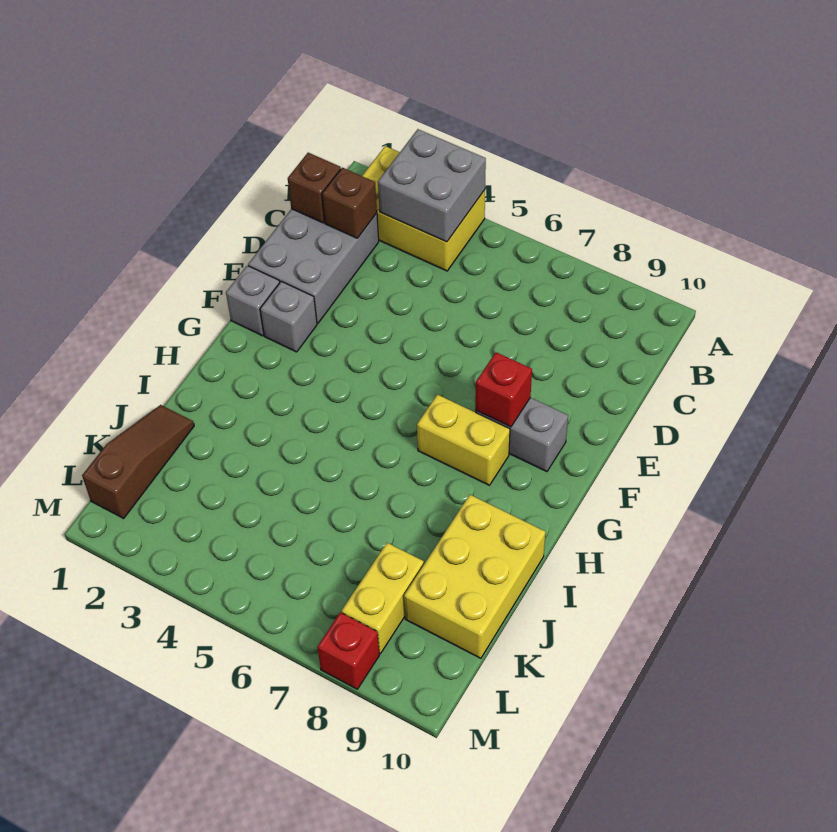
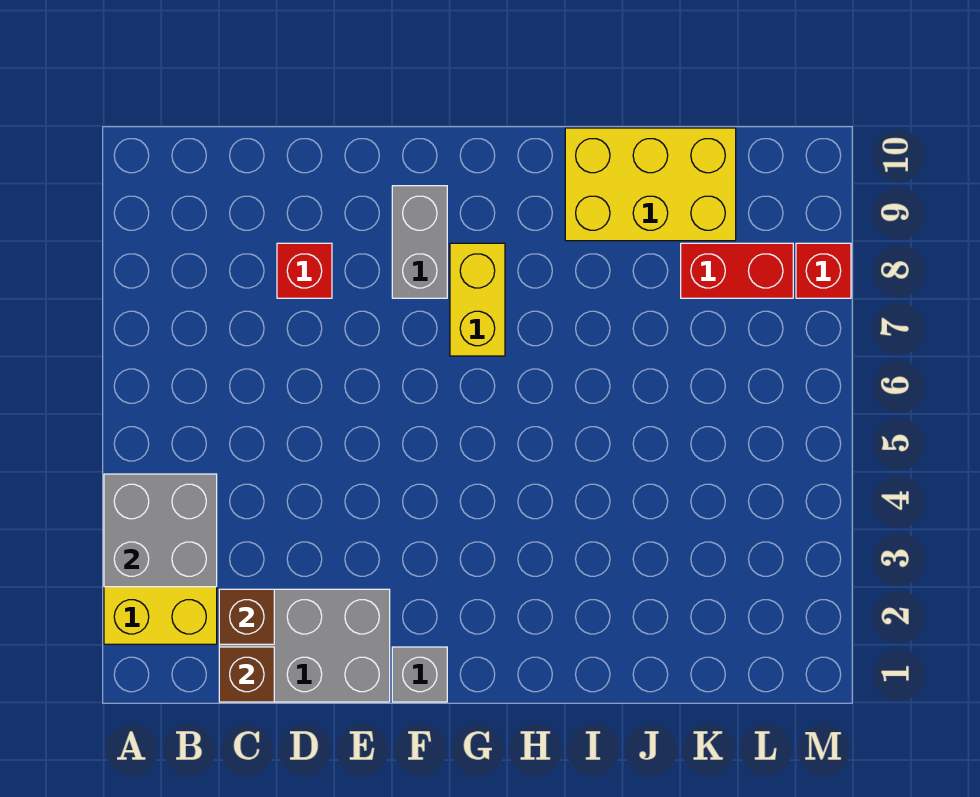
grey 1x1 brick [260,281,317,352] -> none
red 1x1 brick [475,352,532,427] -> red 1x1 brick moved to [277,243,332,298]
brown 1x3 slope [82,405,194,518] -> none
yellow 1x2 brick [342,543,424,653] -> red 1x2 brick [681,243,793,298]

